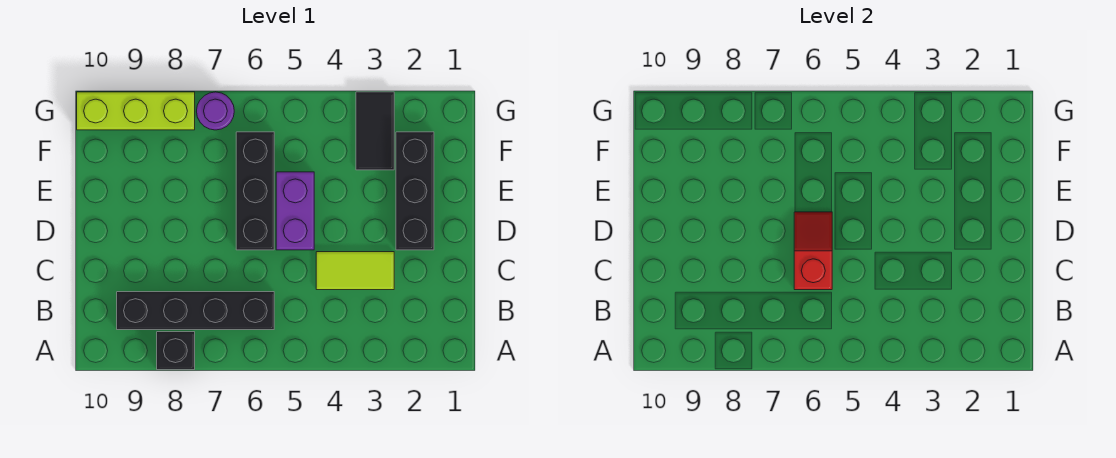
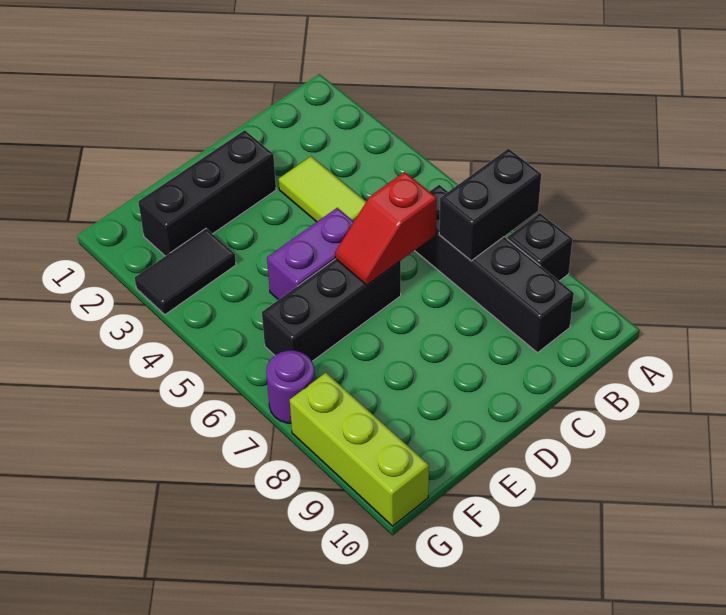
none -> black 1x2 brick [439,149,541,261]

